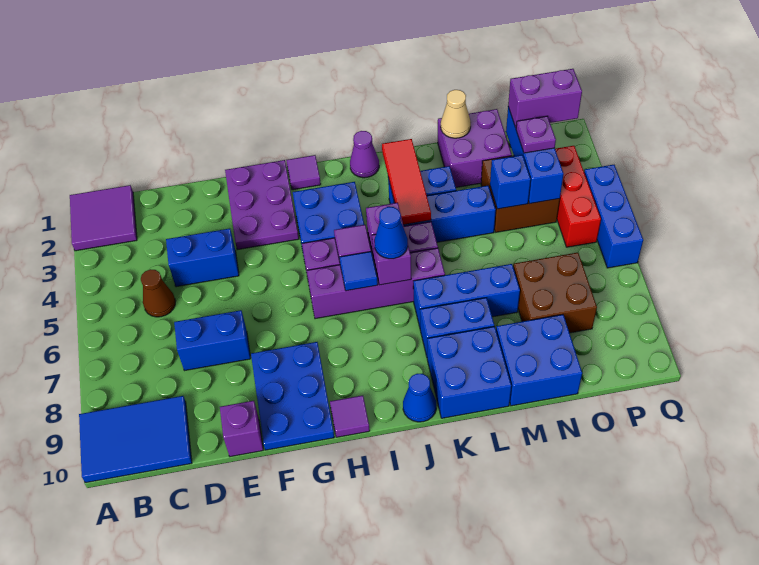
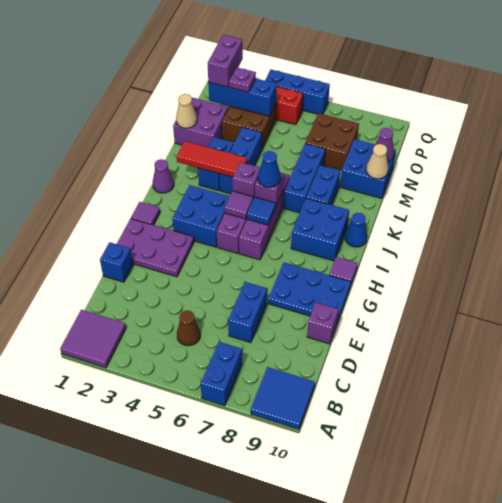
blue 2x3 tile [79,396,192,483] -> blue 2x2 tile [251,367,315,429]
blue 1x2 brick [166,229,239,287] -> blue 1x2 brick moved to [201,342,242,406]
blue 2x2 brick [427,326,511,418] -> blue 2x2 brick moved to [291,198,349,261]
none -> tan 1x1 cone [366,144,388,179]
blue 1x1 brick [490,155,531,209] -> blue 1x1 brick moved to [100,242,133,282]
none -> purple 1x1 cone [375,128,394,162]

